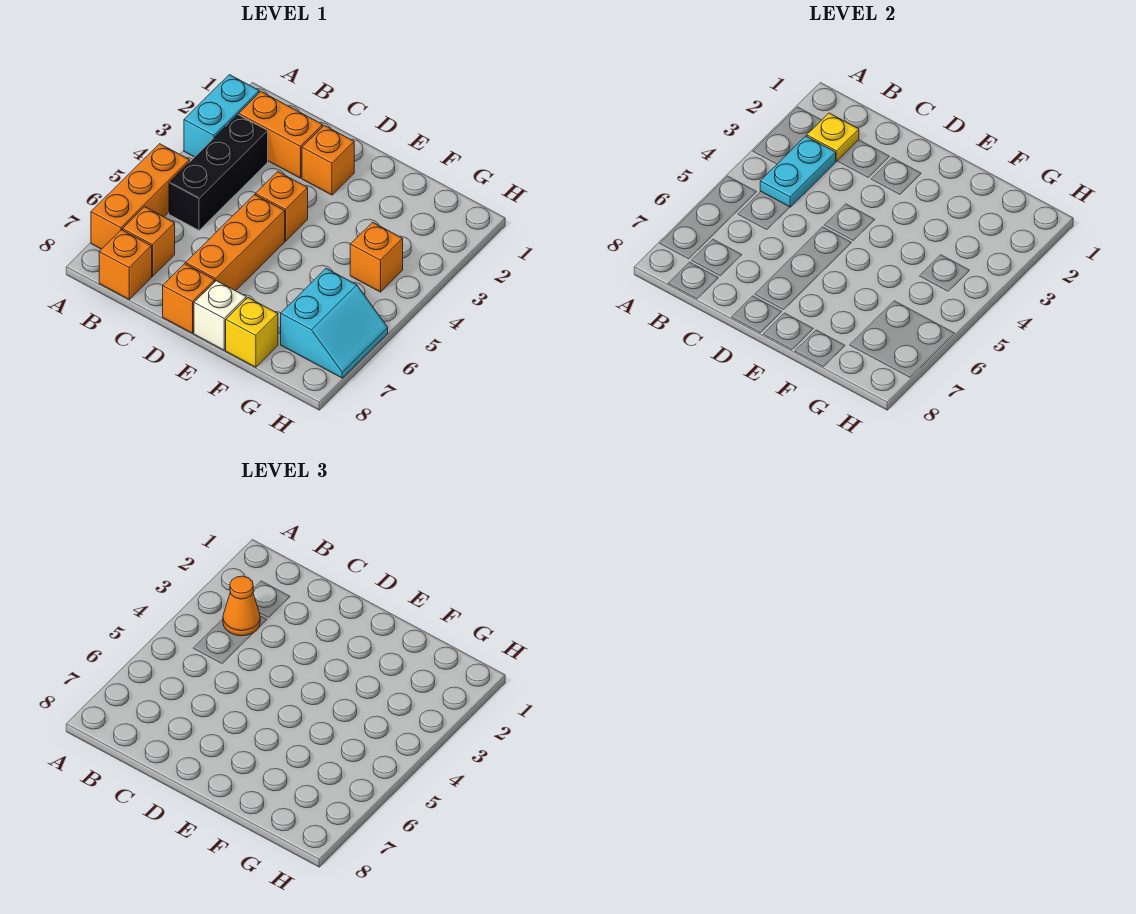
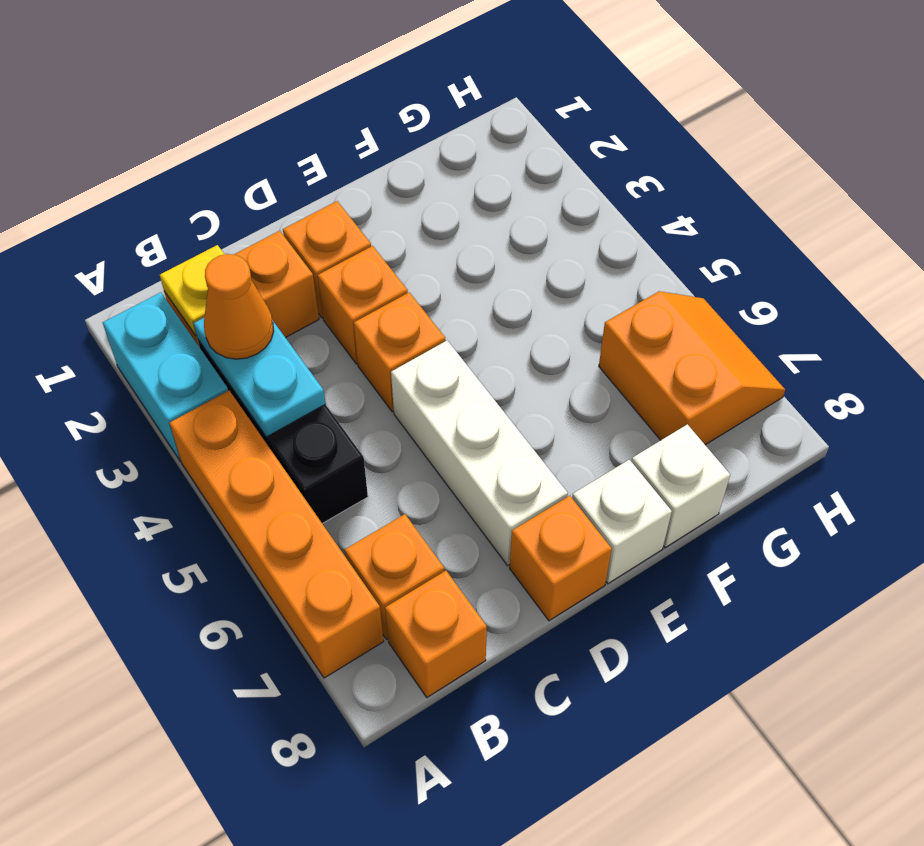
orange 1x3 brick [91,144,190,249] -> orange 1x4 brick [170,391,384,678]
orange 1x3 brick [186,195,285,291] -> white 1x3 brick [391,341,568,565]
yellow 1x1 brick [226,298,278,367] -> white 1x1 brick [632,424,730,548]
orange 1x1 brick [350,222,403,292] -> orange 1x1 brick moved to [318,246,408,364]
cyan 2x2 slope [281,269,388,378] -> orange 2x2 slope [599,291,785,445]

